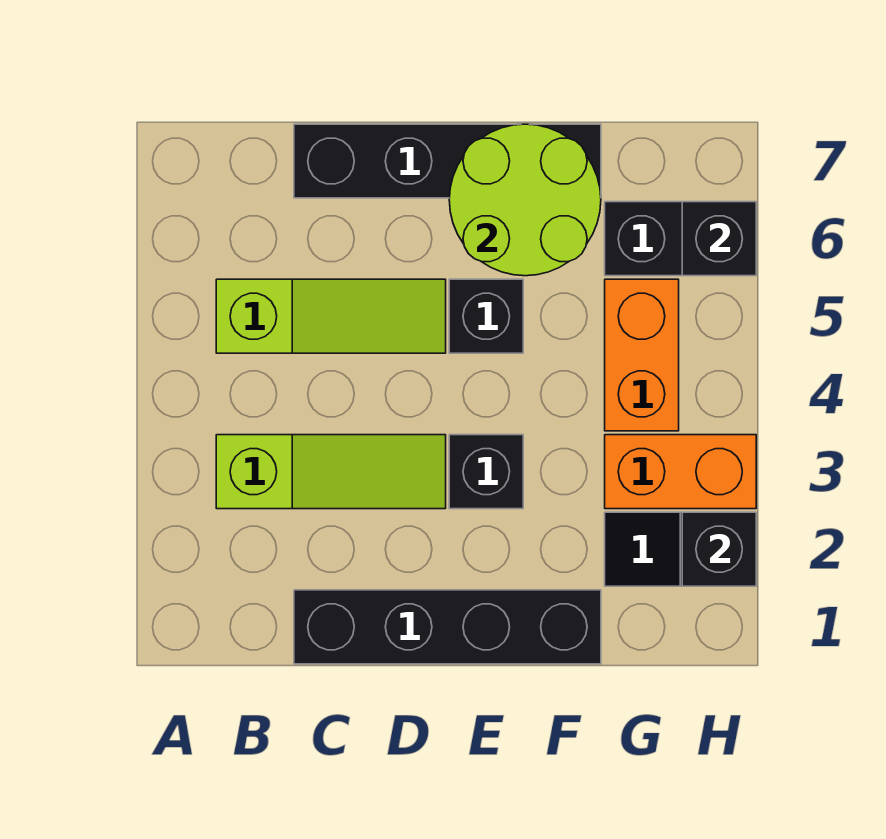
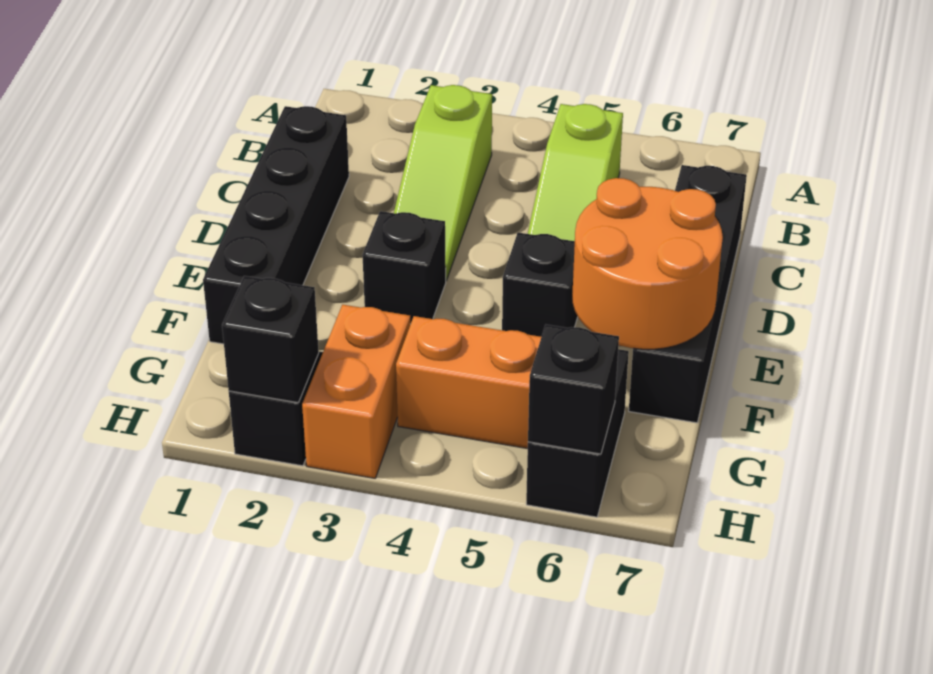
lime 2x2 round brick [449,124,601,276] -> orange 2x2 round brick [572,178,723,349]

